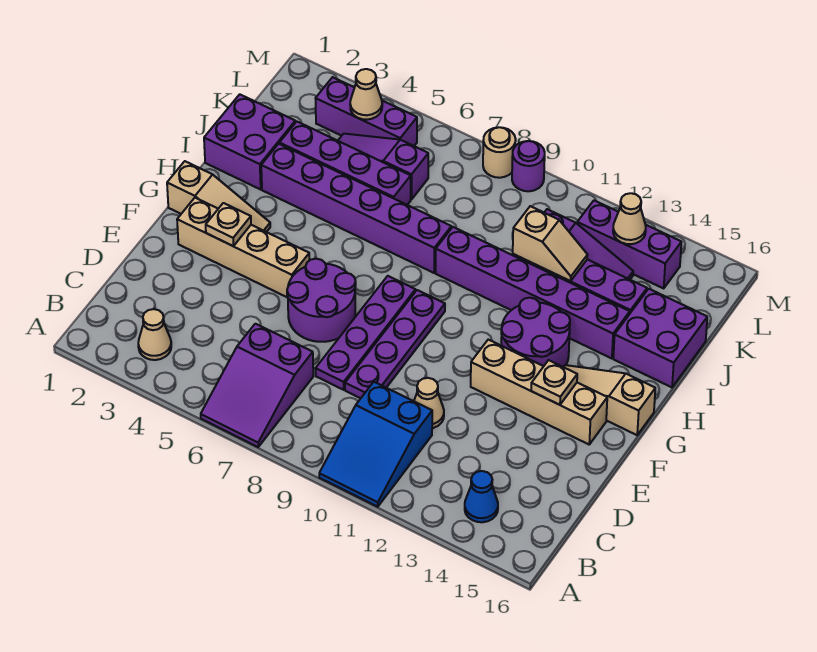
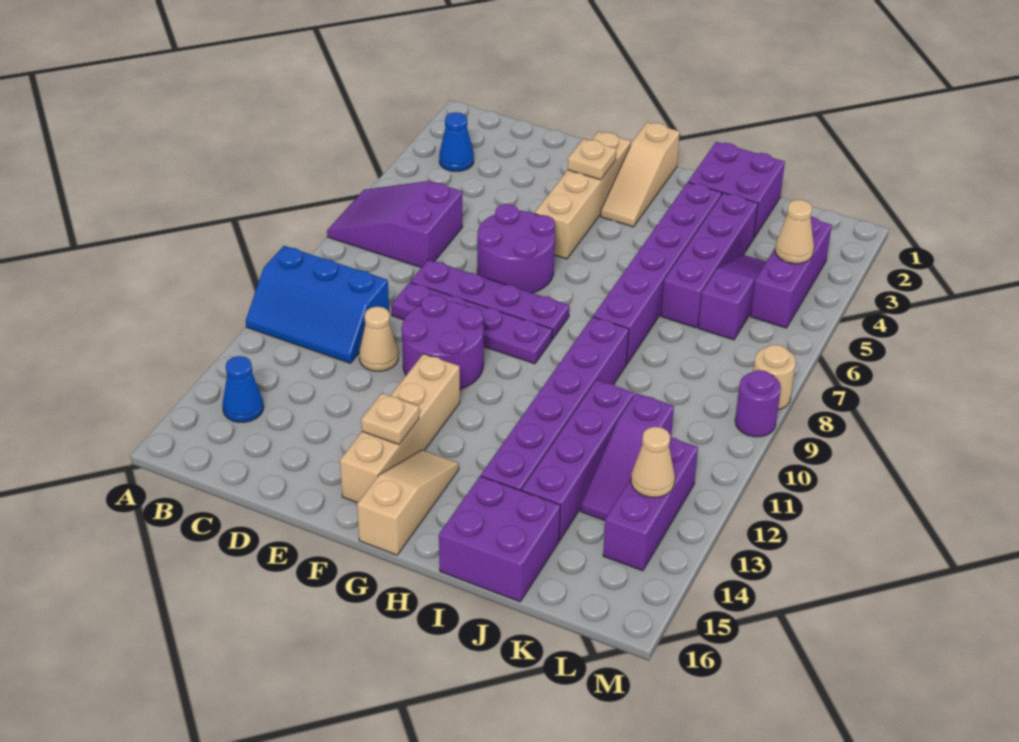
blue 2x3 slope [319,382,432,507] -> blue 2x3 slope turned to [246,246,389,363]
tan 1x1 cone [138,309,171,360] -> blue 1x1 cone [439,112,474,171]
purple 2x2 round brick [501,298,570,367] -> purple 2x2 round brick moved to [401,295,484,389]
tan 1x2 slope [513,206,588,281] -> none

